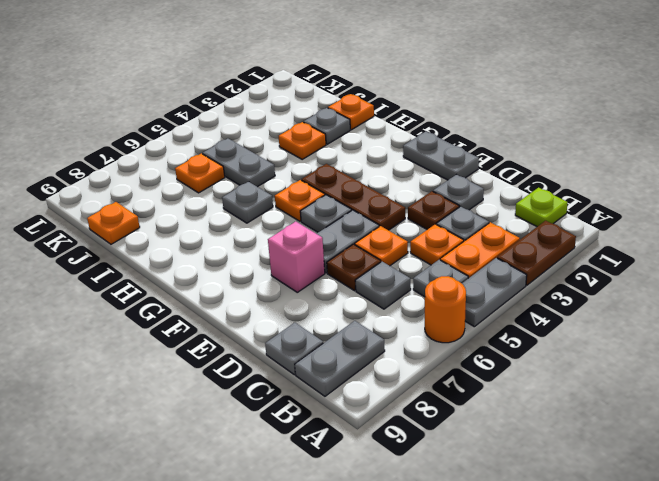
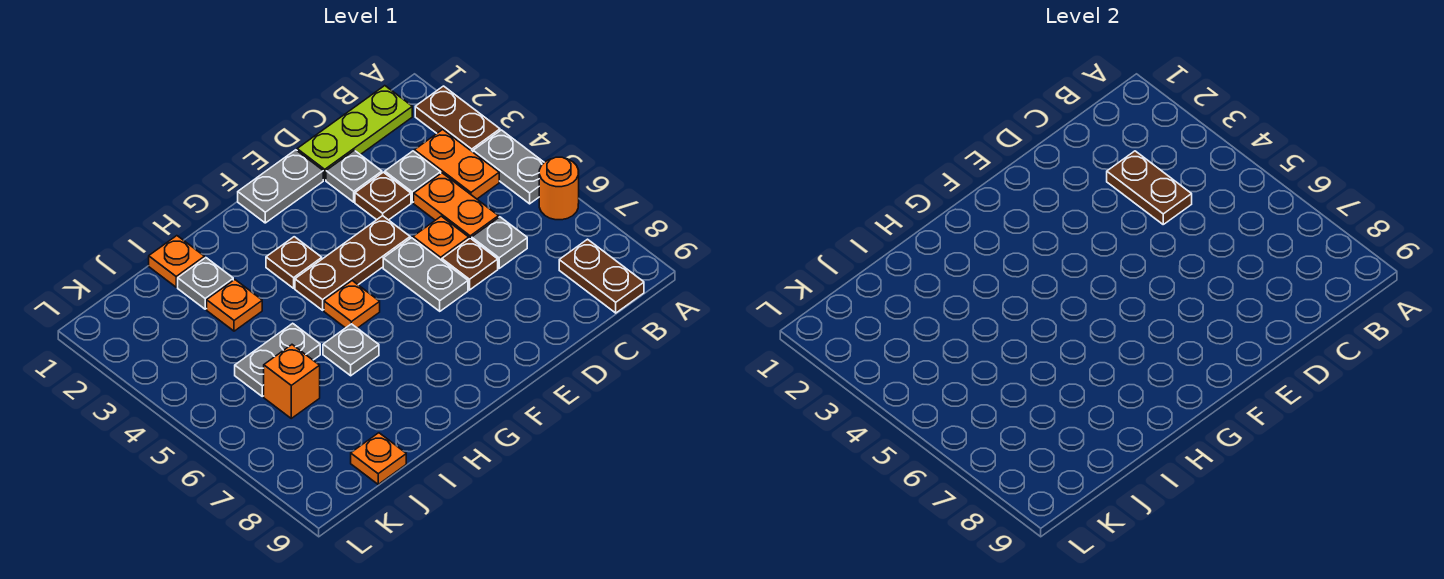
lime 1x1 plate [515,188,568,227] -> lime 1x3 plate [297,86,412,180]
grey 1x1 plate [413,260,468,297] -> none
grey 1x2 plate [295,321,385,396] -> brown 1x2 plate [559,239,644,313]
none -> brown 1x2 plate [1107,151,1192,224]
orange 1x1 plate [410,224,464,265] -> orange 1x2 plate [414,173,499,239]
grey 1x1 plate [265,323,323,375] -> none
pink 1x1 brick [268,221,325,292] -> none
grey 1x1 plate [300,195,352,232] -> none
none -> brown 1x1 plate [266,237,322,288]
orange 1x1 plate [175,153,225,193] -> orange 1x1 brick [264,345,320,418]

